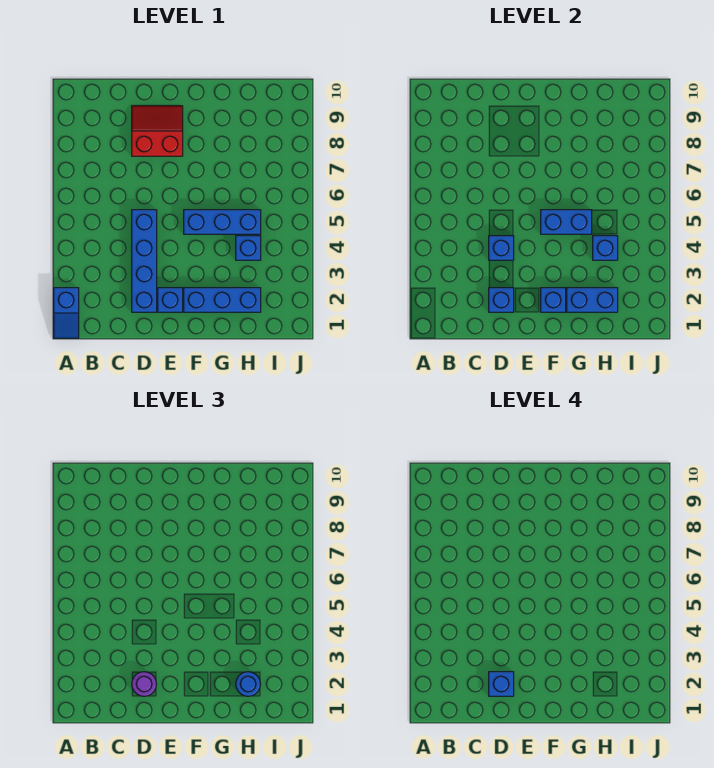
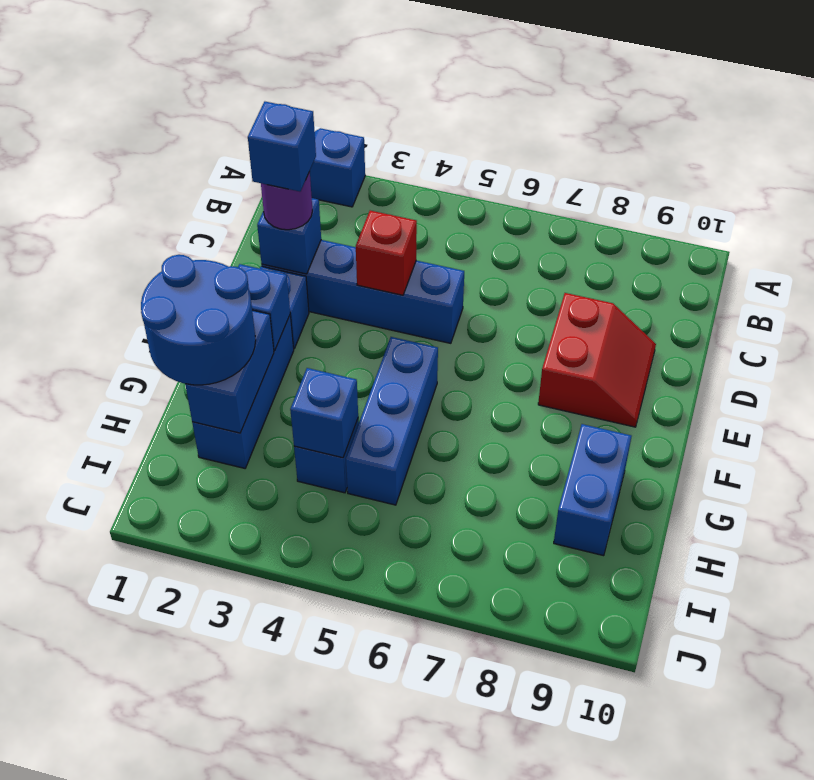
blue 1x1 brick [489,236,514,260] -> red 1x1 brick [356,211,417,295]
blue 1x2 brick [541,210,592,234] -> blue 1x2 brick moved to [554,424,632,556]
blue 1x1 round brick [236,672,260,696] -> blue 2x2 round brick [141,255,256,385]

